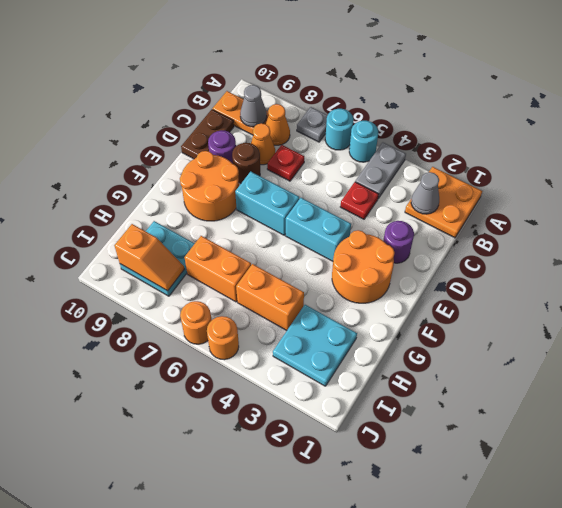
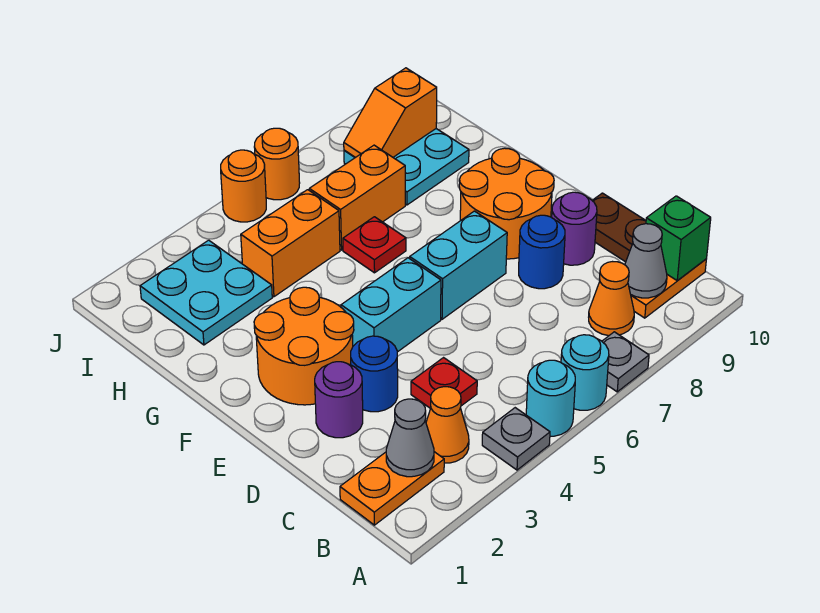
orange 2x2 plate [405,167,482,238] -> orange 1x2 plate [340,452,444,525]
grey 1x2 plate [355,142,406,199] -> grey 1x1 plate [482,408,550,470]
none -> green 1x1 brick [646,196,711,281]
red 1x1 plate [267,145,304,181] -> red 1x1 plate moved to [343,217,406,273]
orange 1x1 cone [251,123,275,165] -> orange 1x1 cone moved to [426,387,469,463]
none -> blue 1x1 round brick [351,336,398,412]
brown 1x1 round brick [232,143,260,183] -> blue 1x1 round brick [519,215,565,289]

